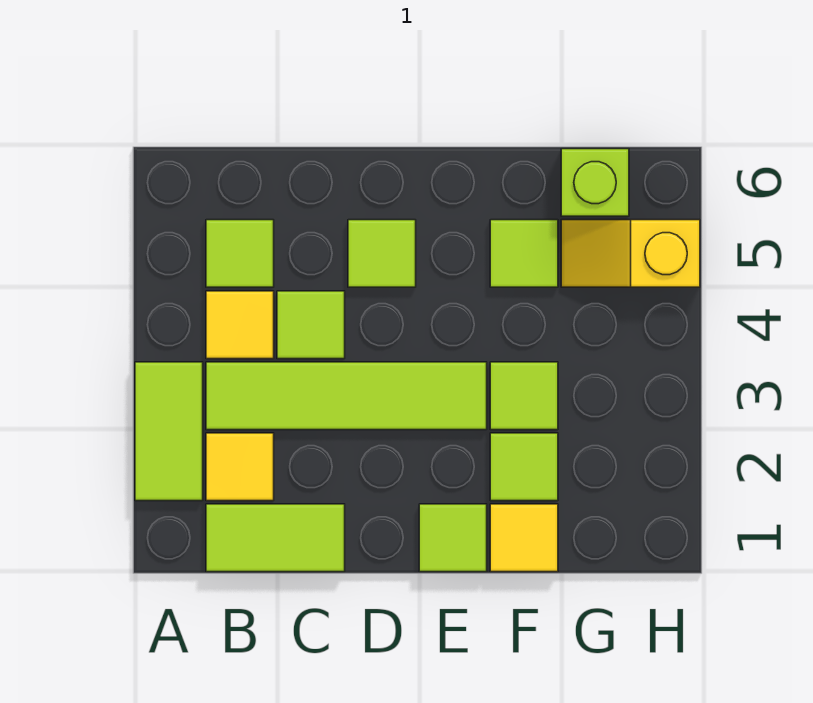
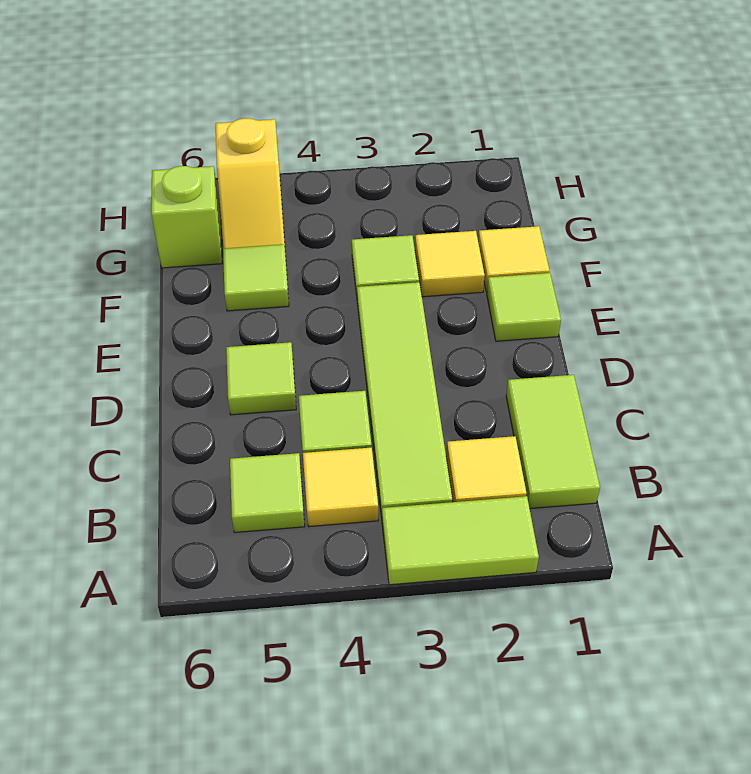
lime 1x1 tile [490,433,558,501] -> yellow 1x1 tile [415,231,485,297]

